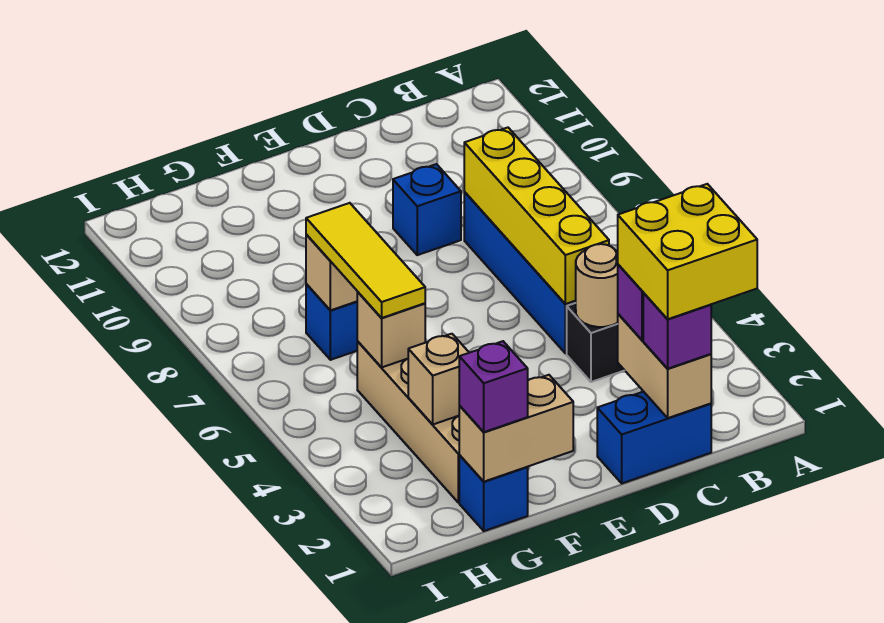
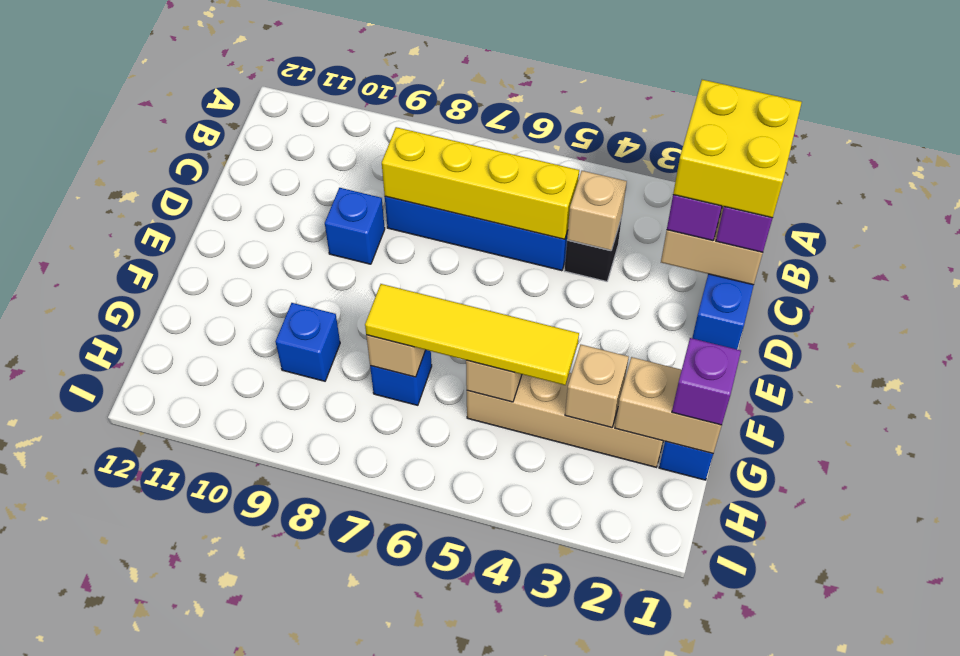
tan 1x1 round brick [576,244,618,327] -> tan 1x1 brick [567,171,627,251]
tan 1x2 brick [459,375,573,482] -> tan 1x2 brick turned to [615,357,722,454]
yellow 1x3 tile [306,203,425,318] -> yellow 1x4 tile [365,284,579,385]
none -> blue 1x1 brick [275,303,340,381]

